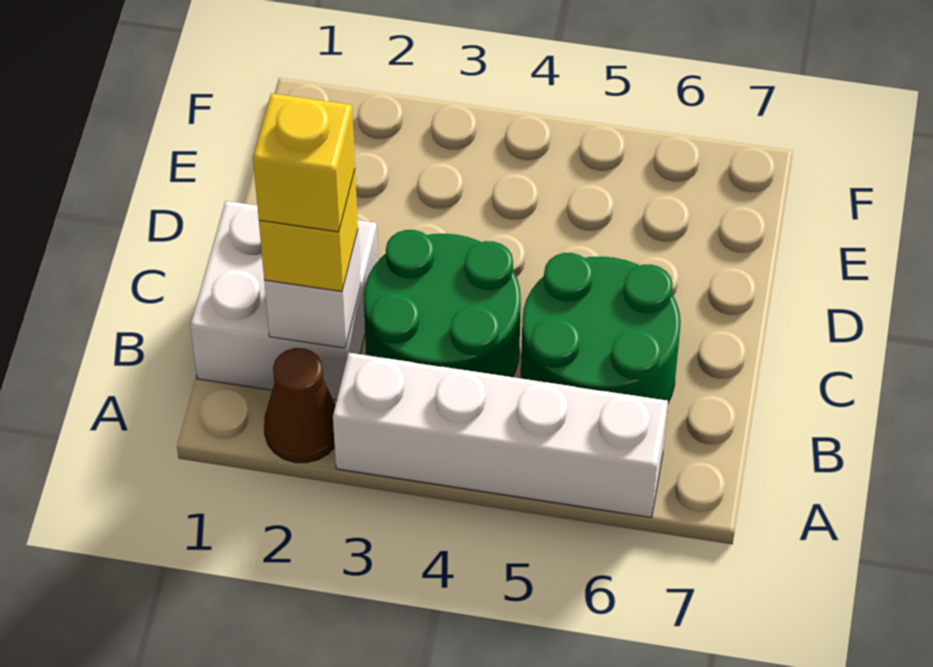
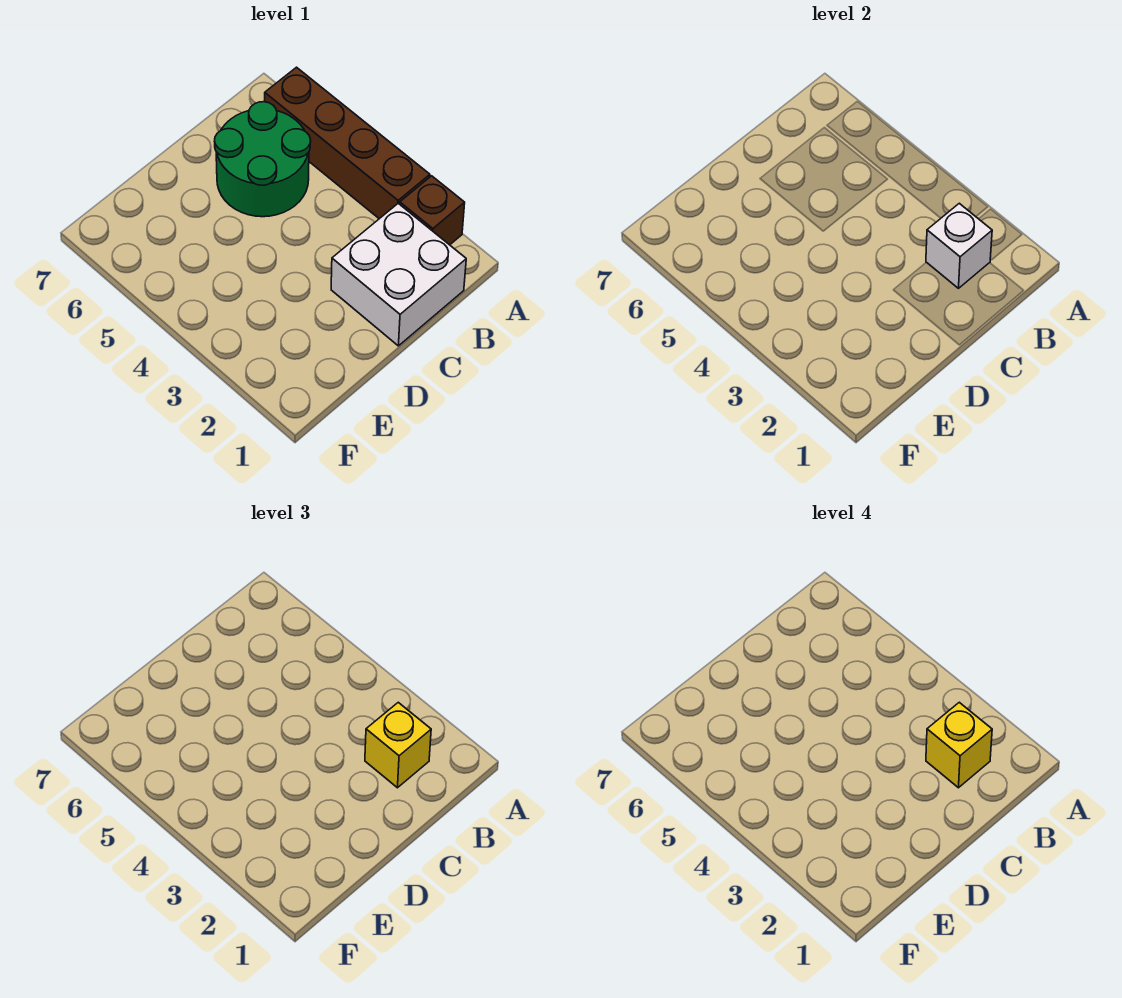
brown 1x1 cone [264,348,336,463] -> brown 1x1 brick [400,176,465,245]
white 1x4 brick [333,353,668,518] -> brown 1x4 brick [265,67,430,219]
green 2x2 round brick [363,230,521,377] -> none

